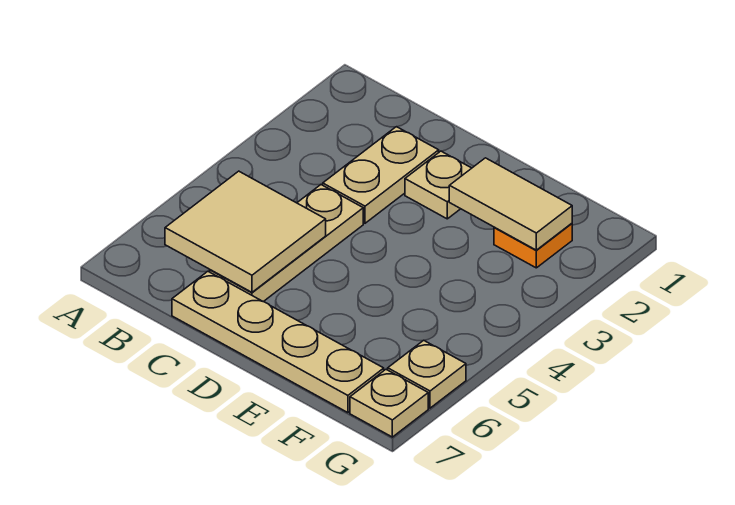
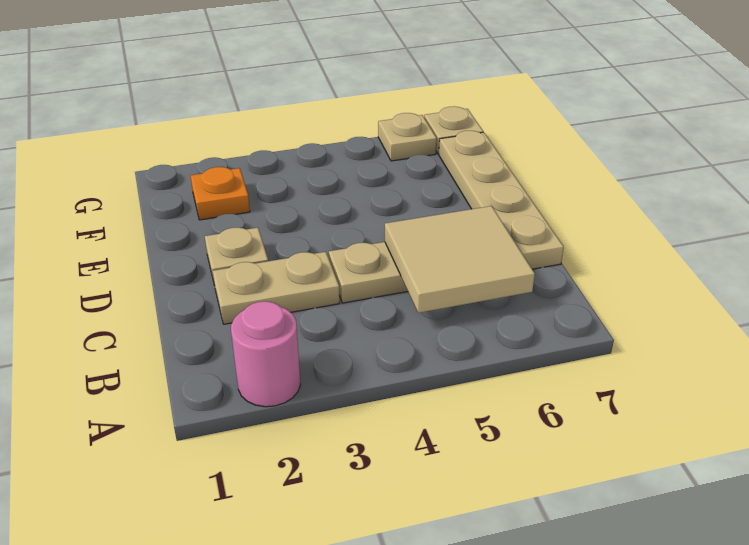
none -> pink 1x1 round brick [231,301,301,407]
tan 1x2 tile [449,158,572,250] -> none

